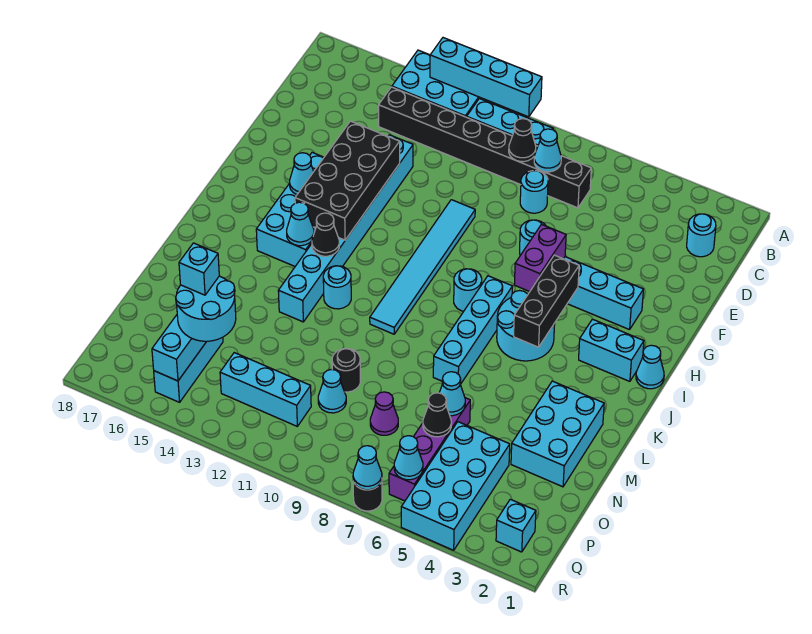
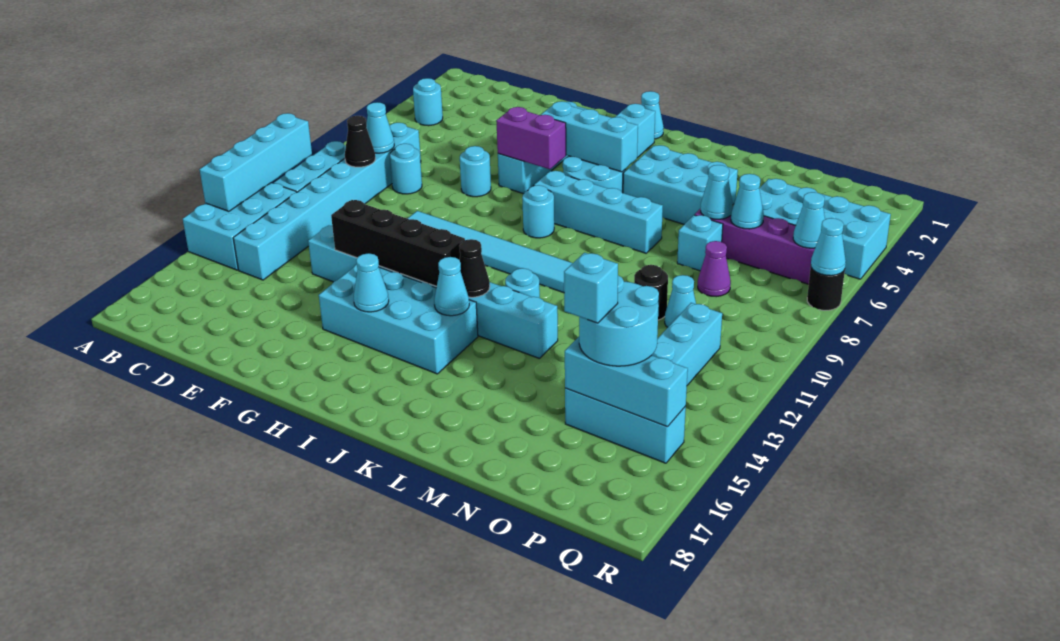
cyan 1x1 round brick [687,214,716,257] -> cyan 1x1 round brick moved to [413,78,443,126]
black 1x8 brick [379,87,591,208] -> cyan 1x8 brick [233,123,421,280]
black 2x4 brick [295,121,400,240] -> black 1x4 brick [331,200,465,286]
black 1x3 brick [514,255,579,347] -> cyan 1x3 brick [541,101,638,172]
cyan 2x3 brick [511,381,604,487] -> cyan 2x3 brick moved to [623,145,738,224]
black 1x1 cone [423,393,451,437] -> cyan 1x1 cone [731,174,764,229]
cyan 1x1 brick [496,499,536,552] -> cyan 1x1 brick moved to [677,215,723,271]

